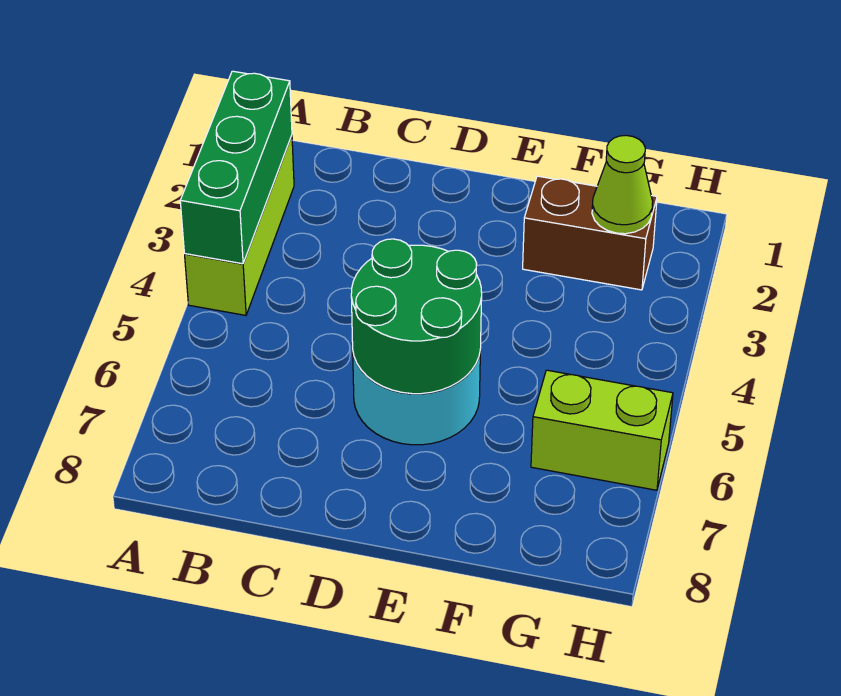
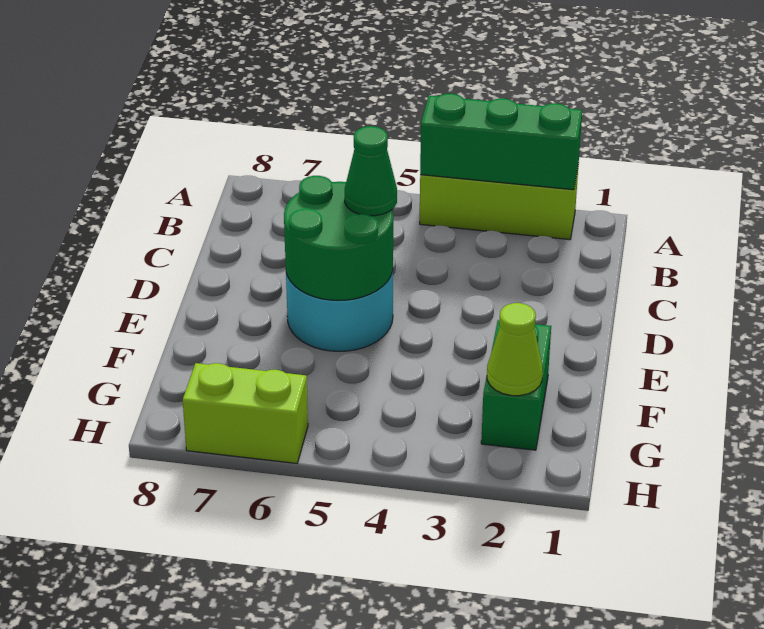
none -> green 1x1 cone [345,126,397,216]
brown 1x2 brick [523,176,657,290] -> green 1x2 brick [481,320,551,450]
lime 1x2 brick [531,370,673,490] -> lime 1x2 brick turned to [183,363,308,463]

